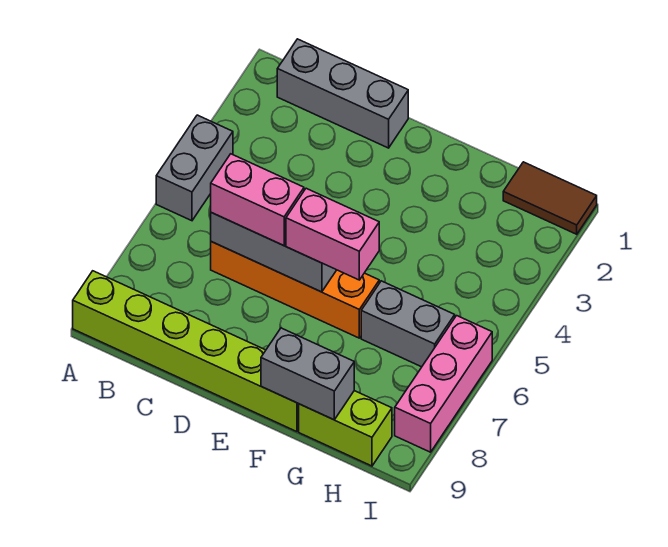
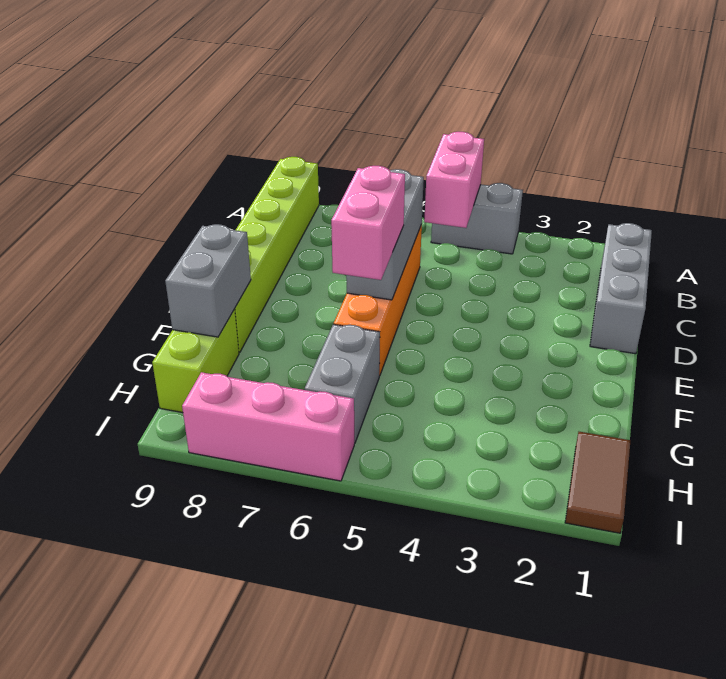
pink 1x2 brick [211,154,304,246] -> pink 1x2 brick moved to [424,132,484,228]

